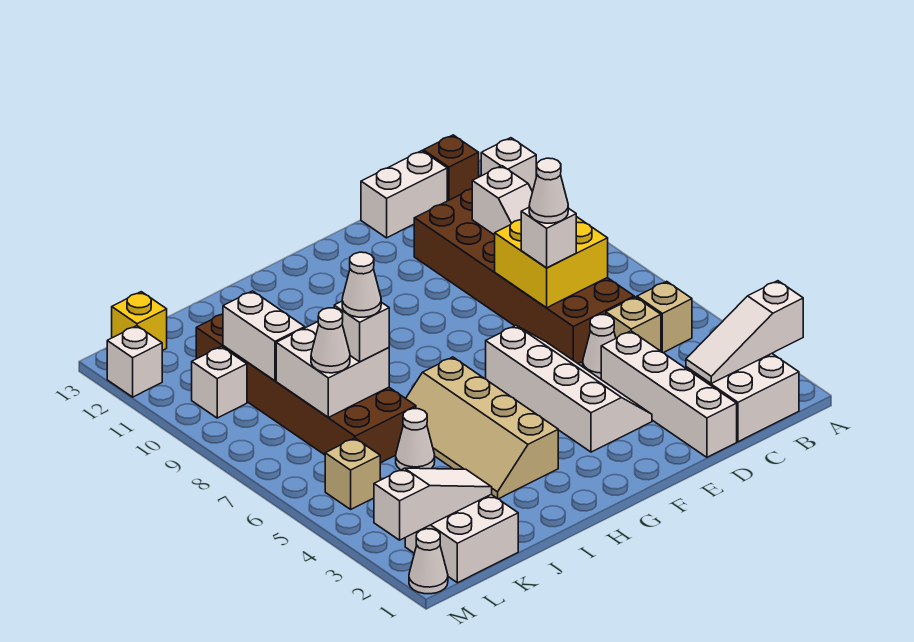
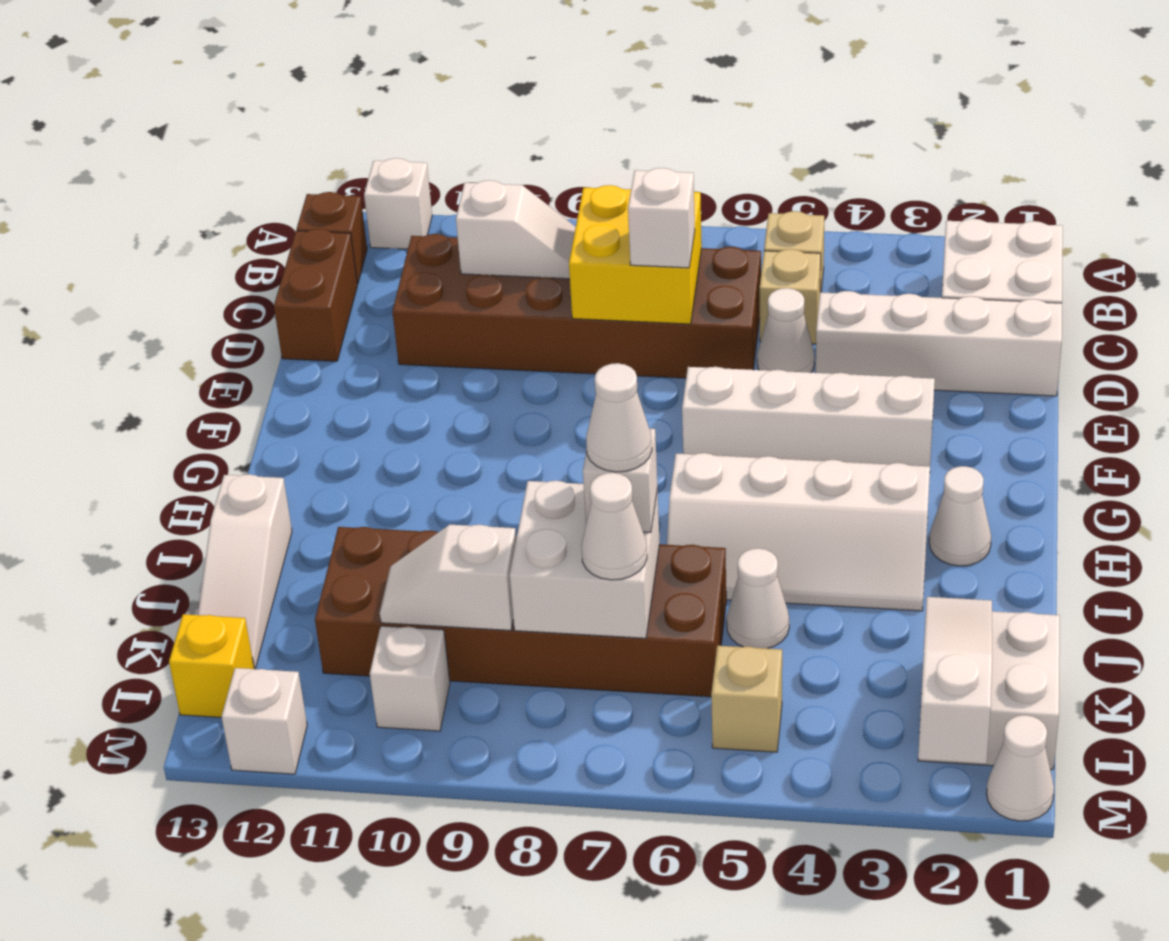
white 1x3 slope [686,281,803,383] -> white 1x3 slope moved to [198,474,292,669]
white 1x2 brick [361,151,447,238] -> brown 1x2 brick [274,229,357,361]
white 1x1 cone [529,158,568,223] -> white 1x1 cone moved to [929,466,991,566]
tan 2x4 slope [406,357,558,499] -> white 2x4 slope [667,453,930,611]
white 1x2 brick [223,291,305,381] -> white 1x2 slope [380,525,516,631]

